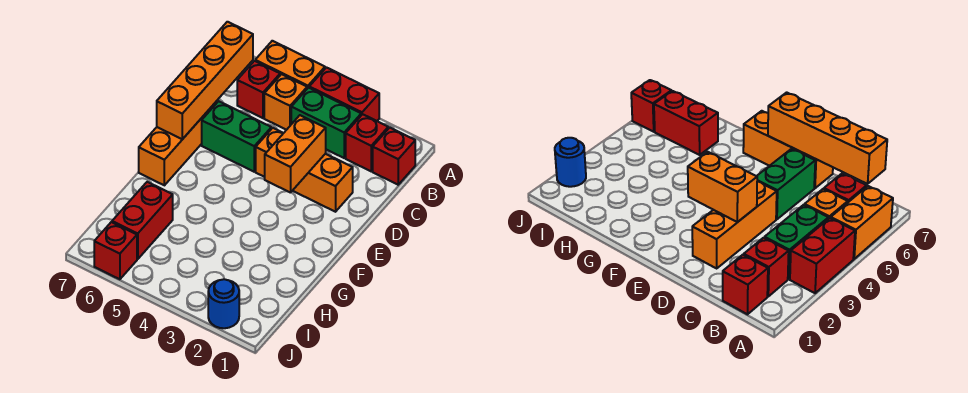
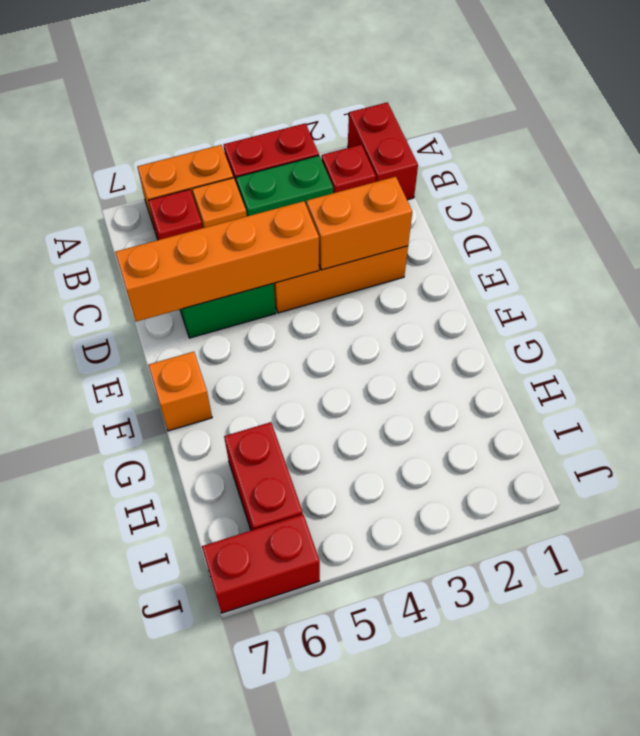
red 1x1 brick [373,128,415,185] -> red 1x2 brick [348,102,418,200]
orange 1x4 brick [157,22,253,139] -> orange 1x4 brick turned to [115,201,319,322]
orange 1x2 brick [265,115,326,193] -> orange 1x2 brick turned to [307,177,412,270]
orange 1x3 brick [139,101,217,185] -> orange 1x1 brick [148,352,212,431]
blue 1x1 round brick [208,279,239,328] -> none
red 1x1 brick [94,222,137,279] -> red 1x2 brick [202,514,320,613]

